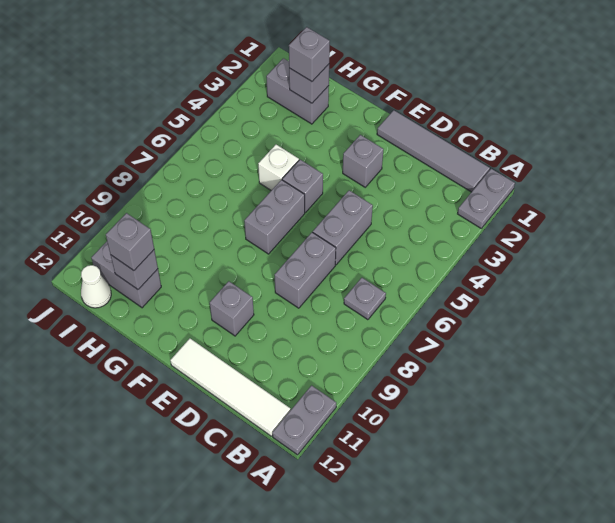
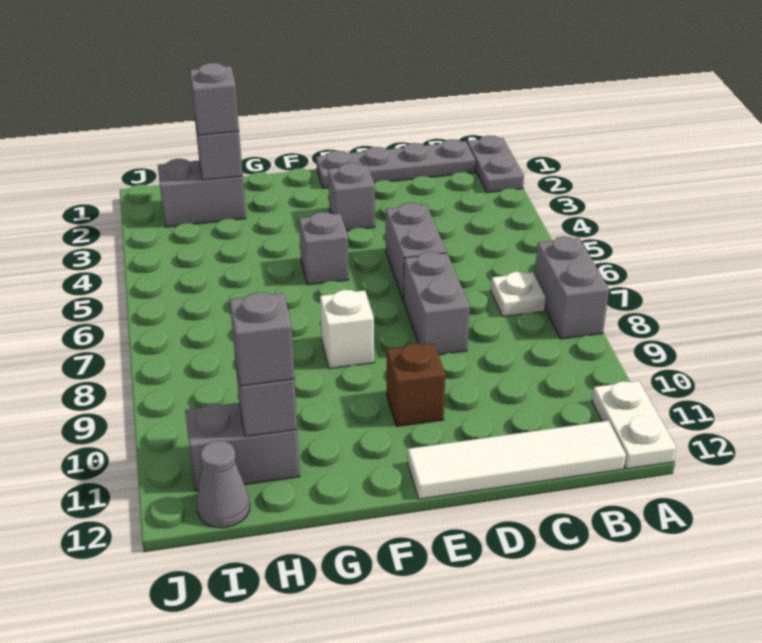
grey 1x2 plate [272,385,336,455] -> white 1x2 plate [592,381,677,469]
grey 1x4 tile [377,110,490,192] -> grey 1x4 plate [316,139,475,189]
grey 1x1 plate [344,278,386,320] -> white 1x1 plate [491,272,546,317]
grey 1x1 brick [210,281,254,336] -> brown 1x1 brick [386,344,445,427]
grey 1x2 brick [244,180,305,254] -> grey 1x2 brick moved to [535,236,609,339]
white 1x1 brick [258,145,299,190] -> white 1x1 brick moved to [320,290,374,369]
white 1x1 cone [81,265,111,308] -> grey 1x1 cone [197,441,250,528]

